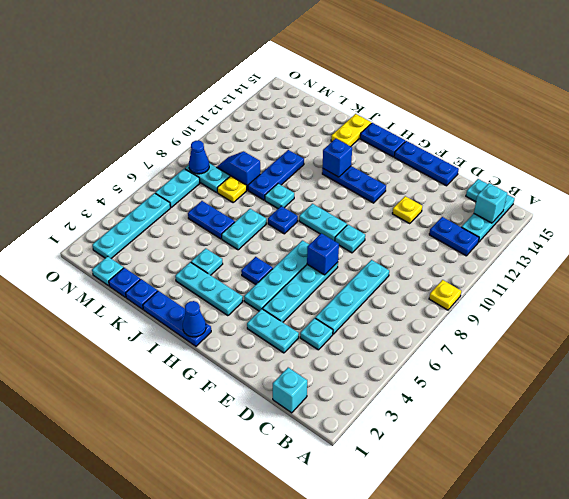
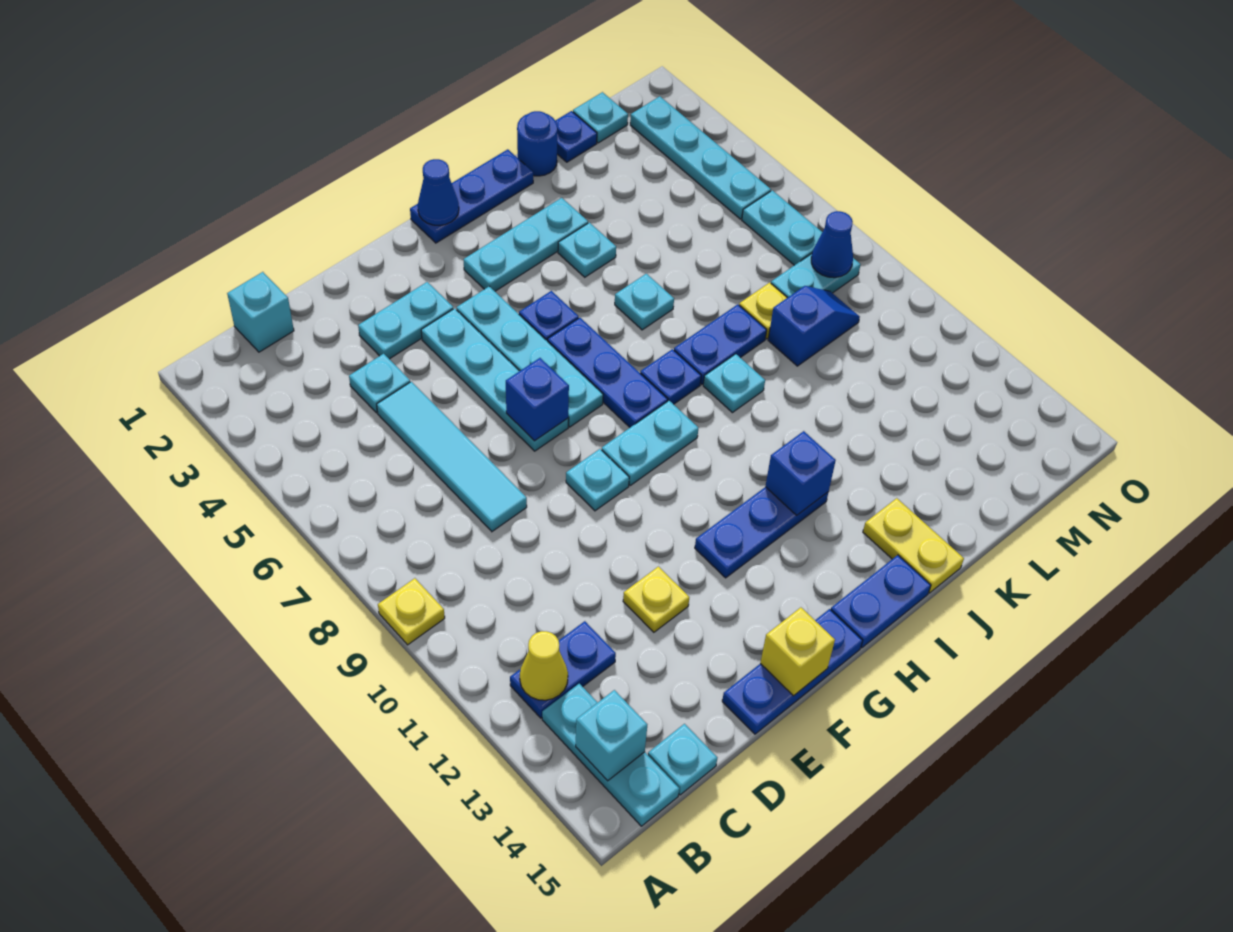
none -> yellow 1x1 cone [520,631,568,700]
cyan 1x4 plate [315,260,389,334] -> cyan 1x4 tile [377,382,527,531]
none -> yellow 1x1 brick [760,607,835,696]
cyan 1x2 plate [221,209,266,250] -> cyan 1x1 plate [615,274,674,330]
blue 1x1 plate [126,279,158,309] -> blue 1x1 round brick [517,111,557,176]
blue 1x2 plate [188,201,235,239] -> blue 1x2 plate moved to [674,304,767,384]
blue 1x3 plate [248,150,304,200] -> blue 1x3 plate moved to [548,318,668,427]

